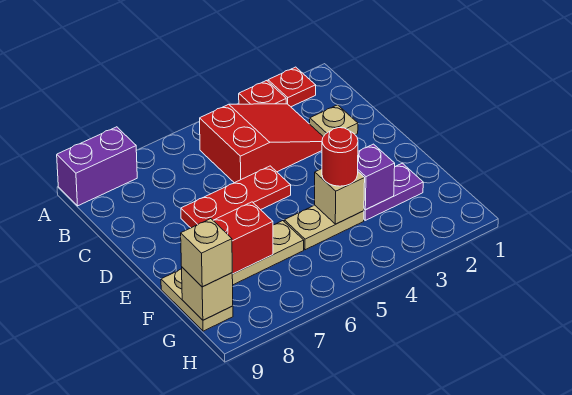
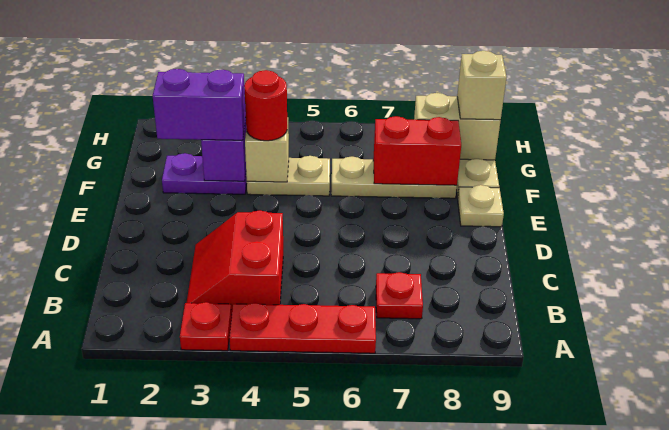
red 1x1 plate [268,67,316,107] -> red 1x1 plate moved to [376,272,423,319]
purple 1x2 brick [57,127,137,206] -> purple 1x2 brick moved to [153,69,246,140]
red 2x3 slope [200,104,323,183] -> red 2x2 slope [187,211,283,315]
tan 1x1 plate [310,105,358,137] -> tan 1x1 plate moved to [458,185,504,227]
red 1x3 plate [181,166,291,228] -> red 1x3 plate moved to [229,303,376,353]
tan 1x1 brick [182,267,233,320] -> tan 1x2 brick [414,93,501,160]

